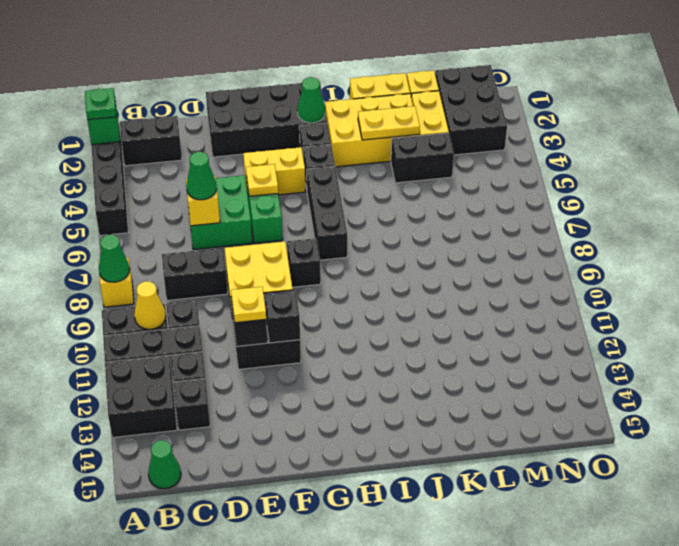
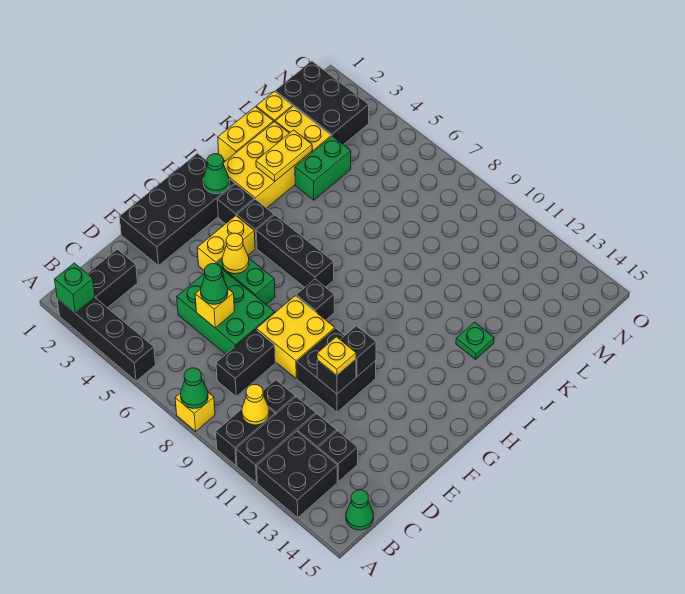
green 1x1 plate [85,88,116,120] -> green 1x1 plate moved to [456,322,494,359]
green 2x2 brick [191,175,252,250] -> green 2x3 brick [177,269,275,354]
yellow 1x1 plate [246,164,278,196] -> yellow 1x1 cone [222,233,249,274]
black 1x2 brick [391,133,454,183] -> green 1x2 brick [295,136,351,200]

